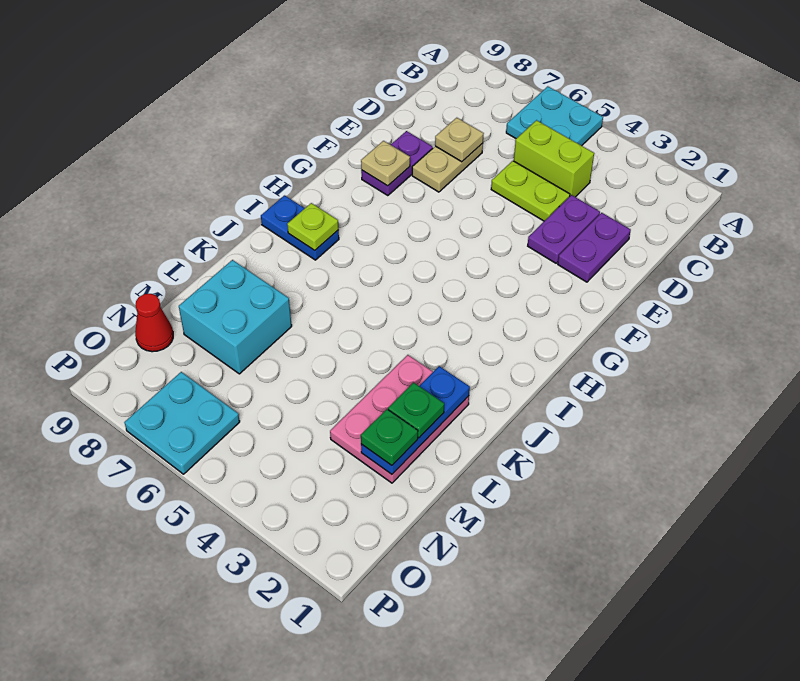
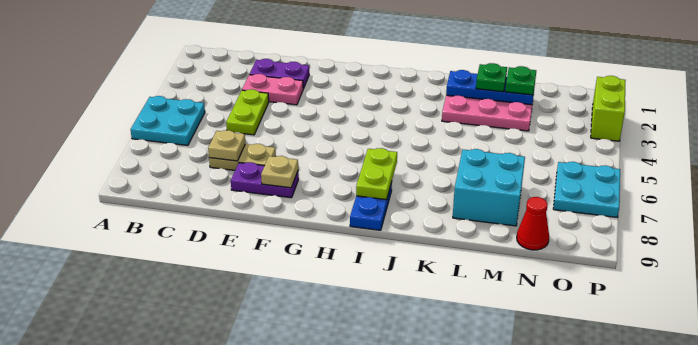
lime 1x2 brick [514,120,594,197] -> lime 1x2 brick moved to [591,76,626,141]
purple 1x2 plate [528,195,600,263] -> pink 1x2 plate [242,74,303,105]
lime 1x1 plate [287,203,339,251] -> lime 1x2 plate [356,148,397,200]

